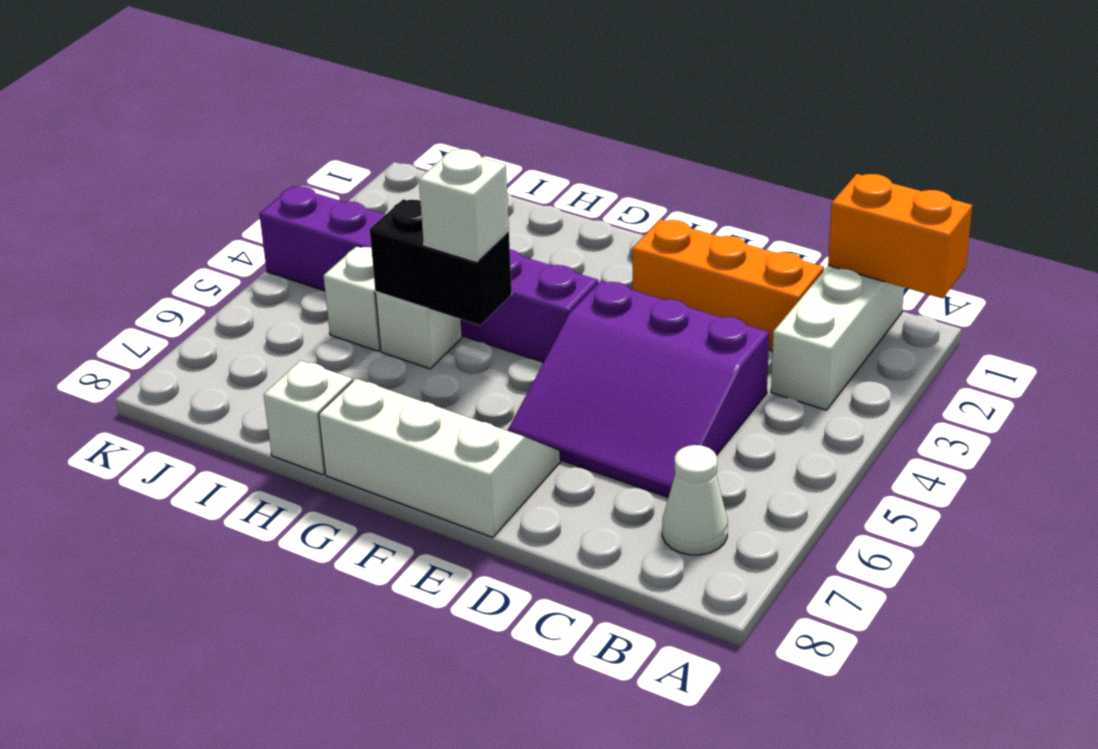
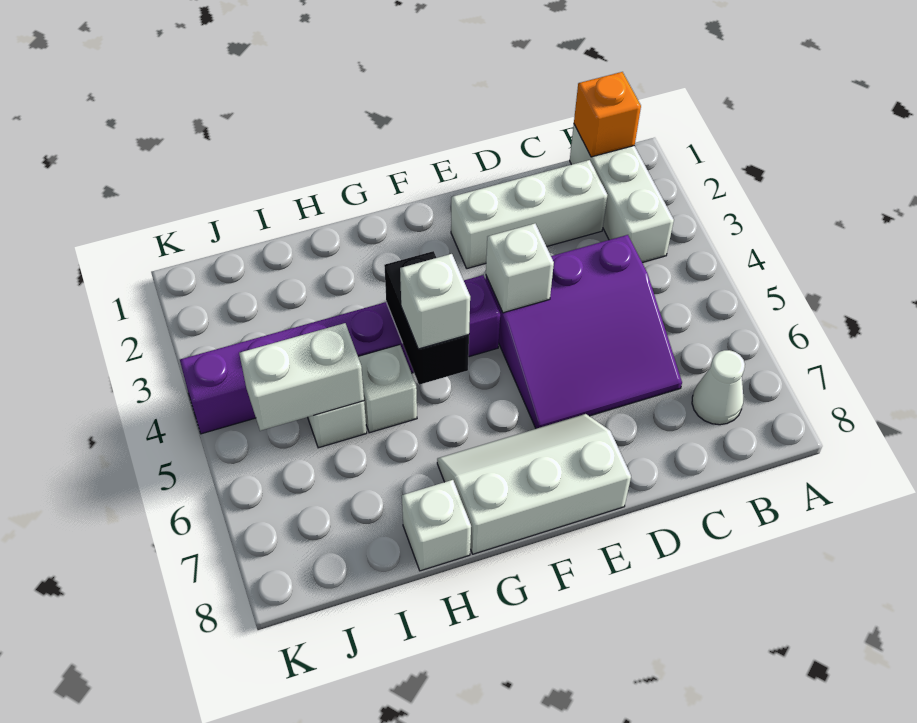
orange 1x2 brick [828,174,972,298] -> orange 1x1 brick [574,72,641,157]
orange 1x3 brick [632,219,824,351] -> white 1x3 brick [451,160,607,269]
none -> white 1x1 brick [486,224,554,313]
black 1x2 brick [370,199,512,325] -> black 1x2 brick turned to [384,251,469,385]
none -> white 1x2 brick [239,323,364,431]

